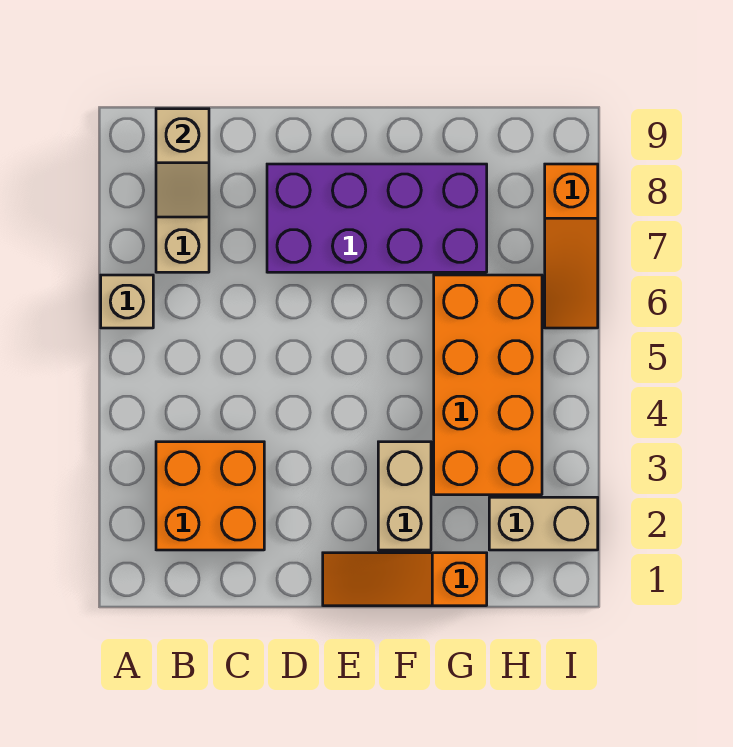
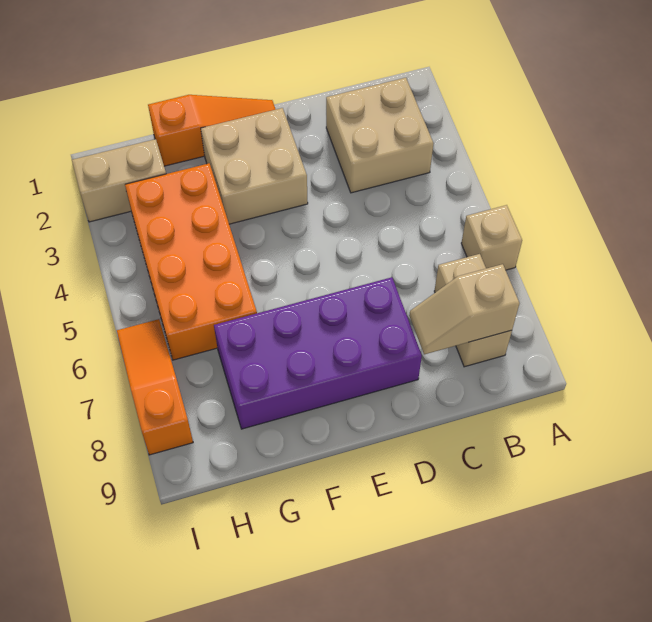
orange 2x2 brick [156,442,264,550] -> tan 2x2 brick [326,78,434,193]
tan 1x2 slope [156,109,209,217] -> tan 1x2 slope turned to [409,264,519,354]
tan 1x2 brick [378,442,431,550] -> tan 2x2 brick [201,108,308,224]

